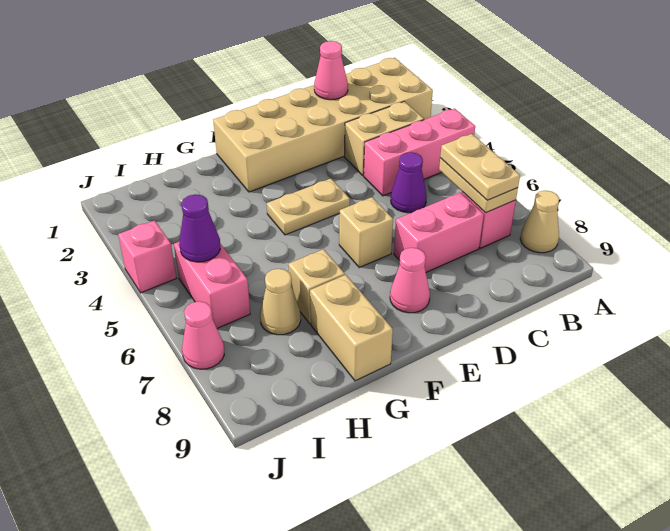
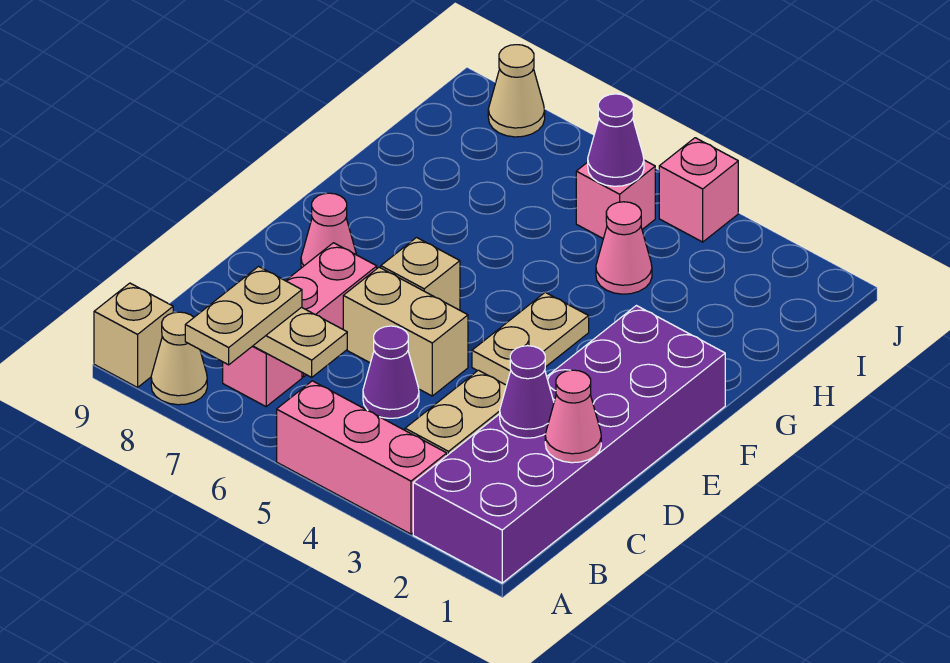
tan 2x6 brick [213,58,433,192] -> purple 2x6 brick [413,306,725,583]
pink 1x3 brick [364,109,475,196] -> pink 1x3 brick turned to [277,381,447,534]
tan 1x2 plate [440,134,520,200] -> tan 1x2 plate turned to [185,267,302,365]
none -> purple 1x1 cone [500,346,554,438]
tan 1x1 brick [288,249,345,324] -> tan 1x1 brick moved to [94,283,173,387]
tan 1x2 brick [310,275,393,381] -> tan 1x2 brick moved to [343,267,468,396]
tan 1x1 cone [260,269,301,335] -> tan 1x1 cone moved to [488,45,545,137]
pink 1x2 brick [174,241,250,328] -> pink 1x1 brick [576,160,655,239]
pink 1x1 cone [182,301,224,369] -> pink 1x1 cone moved to [596,202,652,294]

